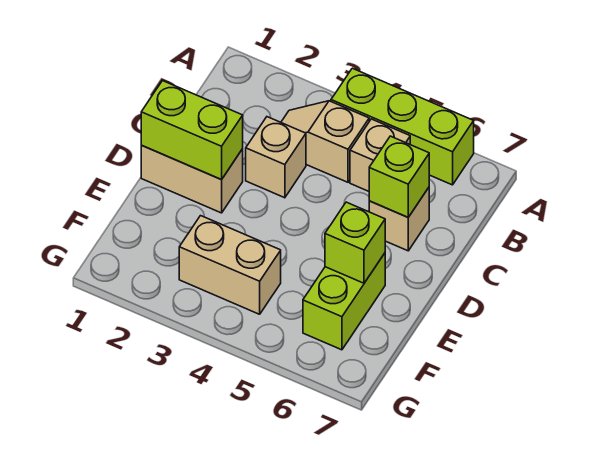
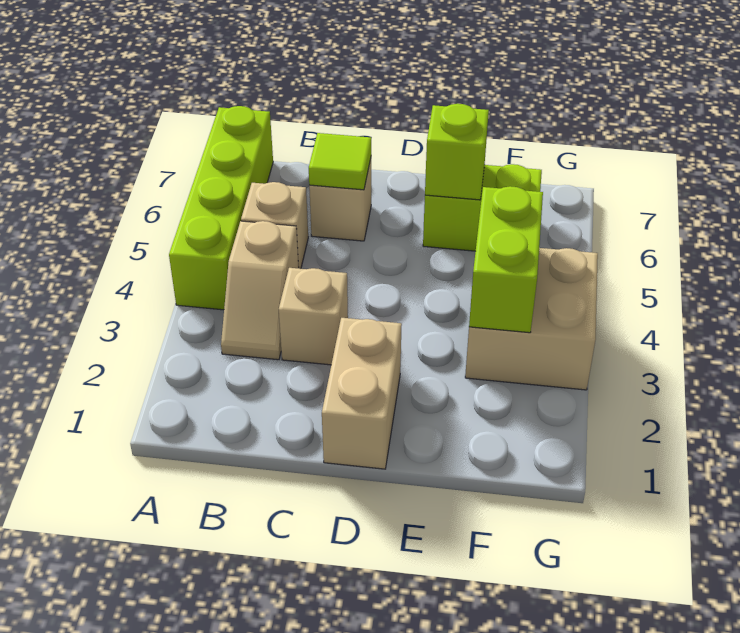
lime 1x3 brick [331,68,474,185] -> lime 1x4 brick [169,106,273,310]
lime 1x1 brick [369,136,429,217] -> lime 1x1 tile [309,133,371,190]
lime 1x2 brick [141,81,243,180] -> lime 1x2 brick moved to [469,186,543,333]
tan 1x2 brick [179,216,281,314] -> tan 2x2 brick [465,248,598,390]

